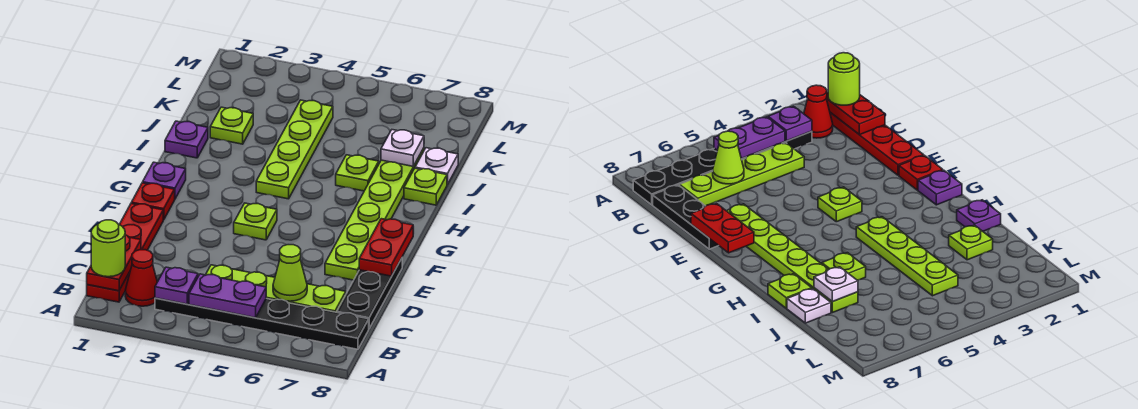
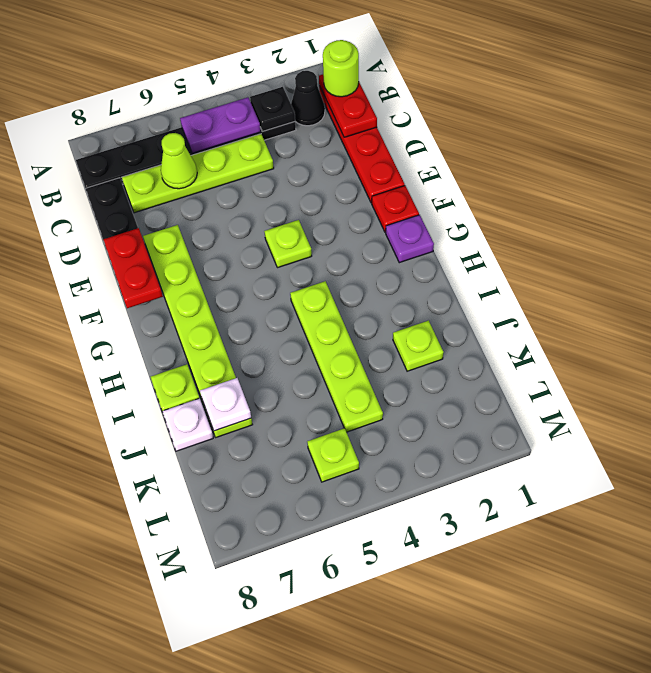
red 1x1 cone [125,250,157,306] -> black 1x1 cone [291,71,325,126]
purple 1x1 plate [155,267,198,304] -> black 1x1 plate [250,87,295,132]
purple 1x1 plate [165,121,208,158] -> none
lime 1x1 plate [336,155,379,191] -> lime 1x1 plate moved to [307,428,359,482]

